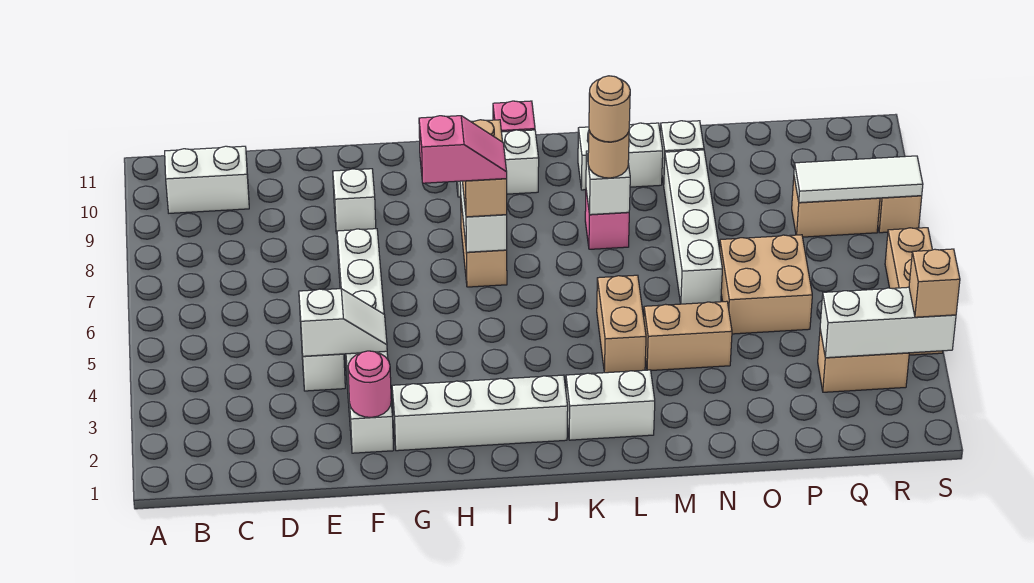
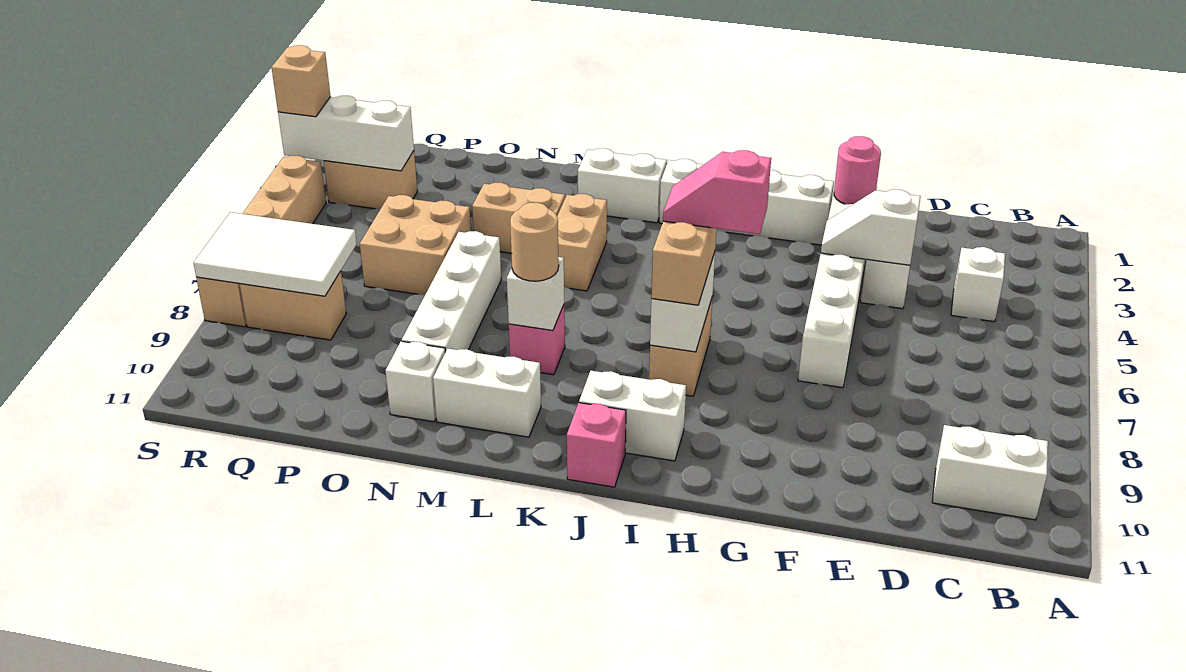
white 1x1 brick [333,169,376,233] -> white 1x1 brick moved to [951,247,1005,322]
tan 1x1 round brick [589,76,630,142] -> none
white 1x3 tile [794,156,923,203] -> white 2x3 tile [194,212,357,296]

